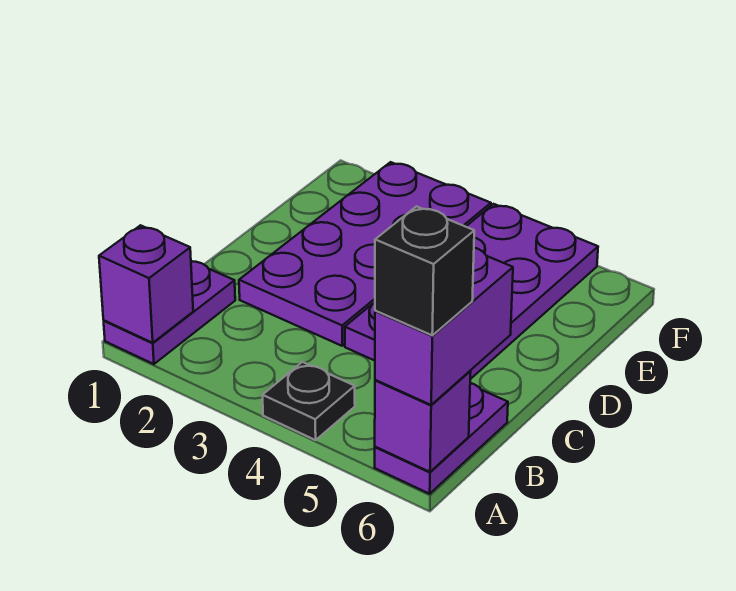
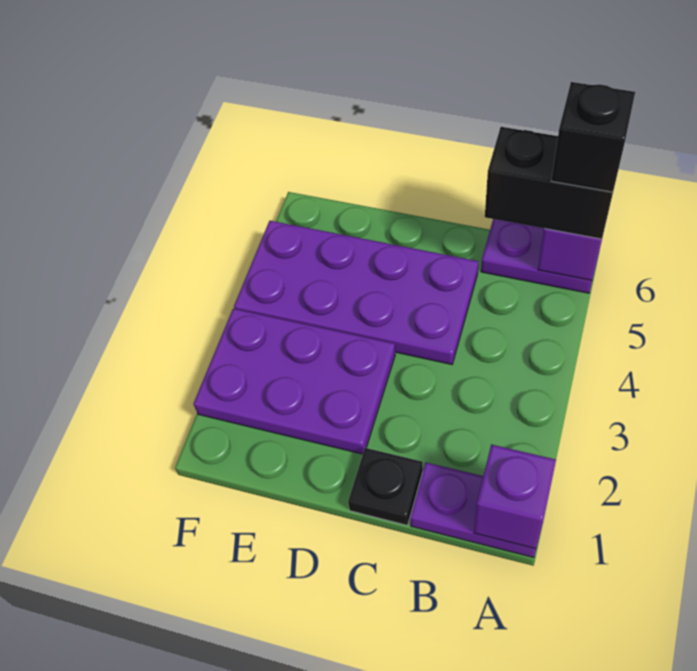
black 1x1 plate [263,362,355,440] -> black 1x1 plate moved to [348,448,423,525]
purple 1x2 brick [375,248,513,405] -> black 1x2 brick [485,127,613,239]
purple 2x4 plate [239,162,491,346] -> purple 2x3 plate [193,309,395,454]

